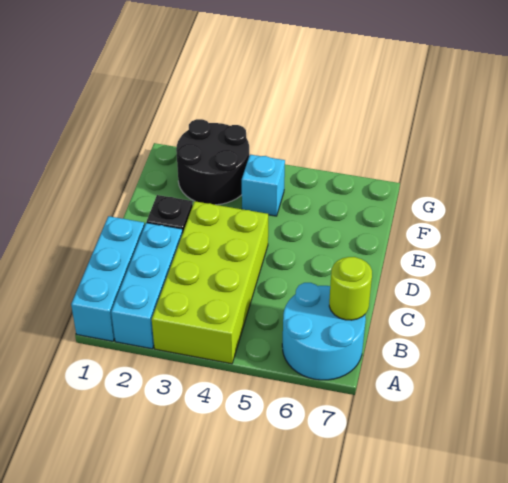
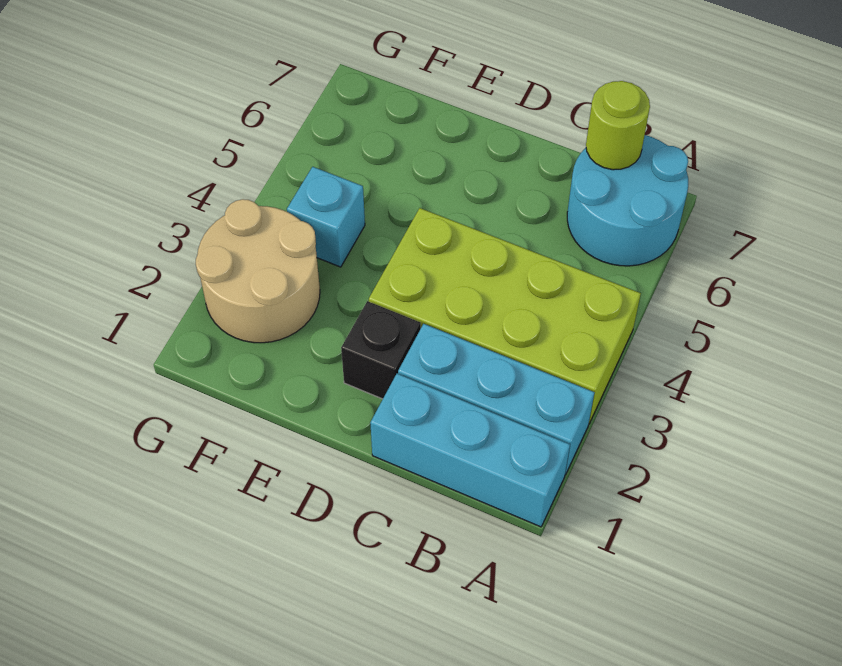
black 2x2 round brick [176,119,249,205] -> tan 2x2 round brick [196,199,320,343]

